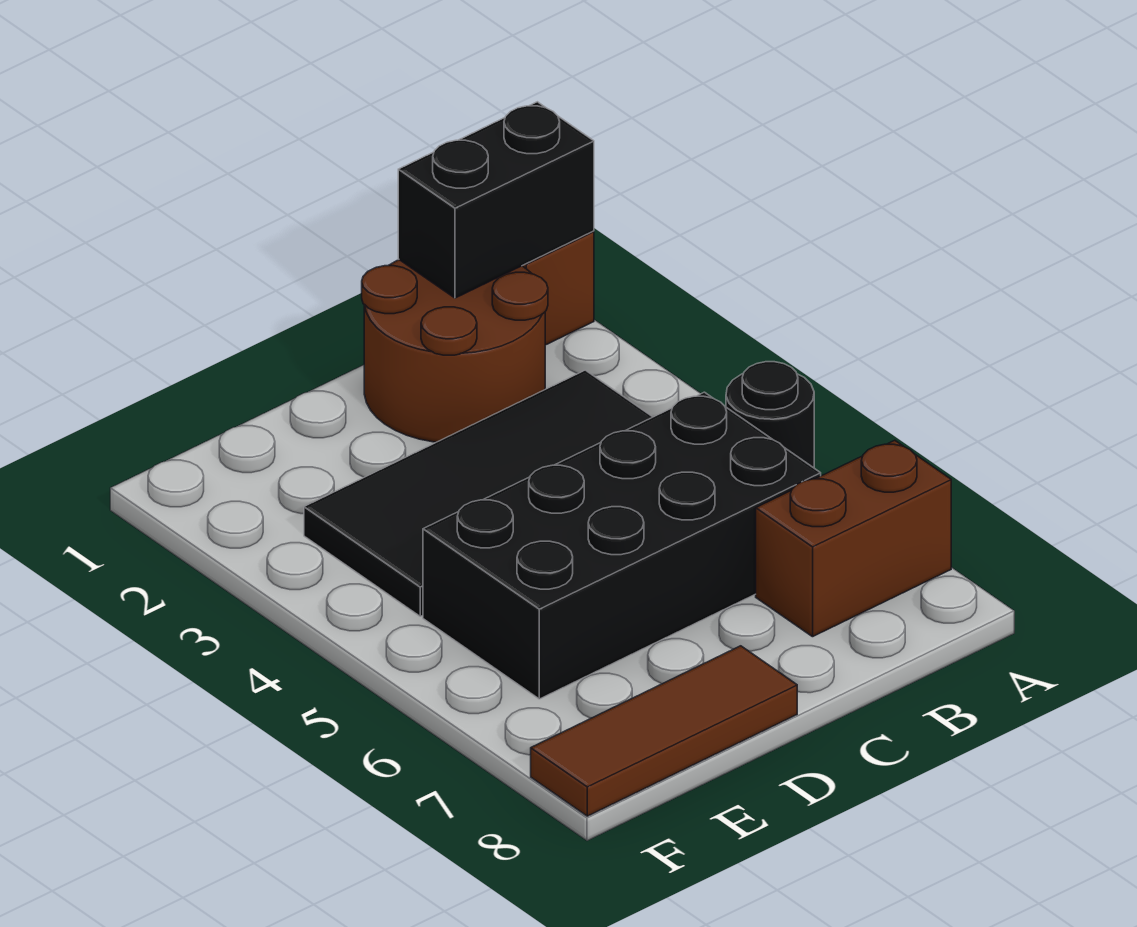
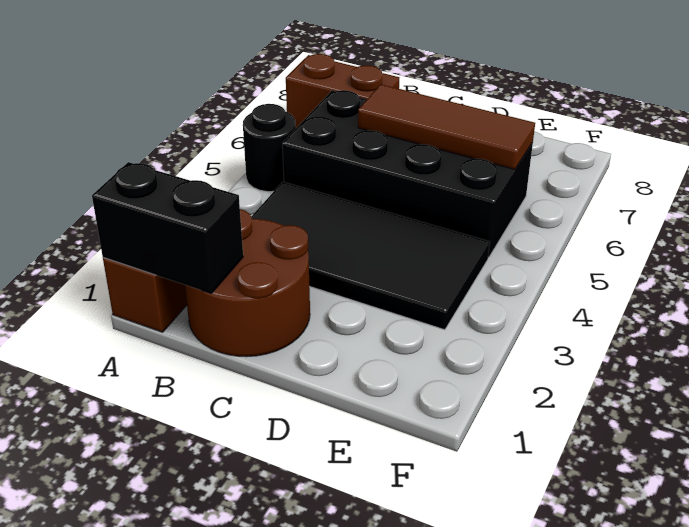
brown 1x3 tile [531,646,797,816] -> brown 1x3 tile moved to [358,84,535,169]

